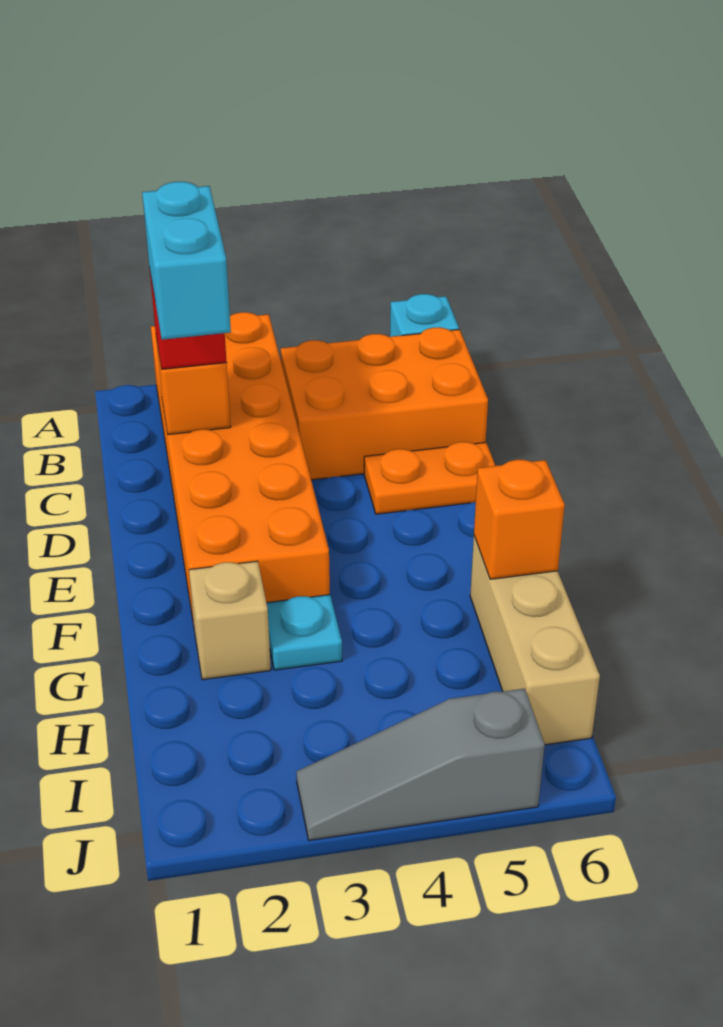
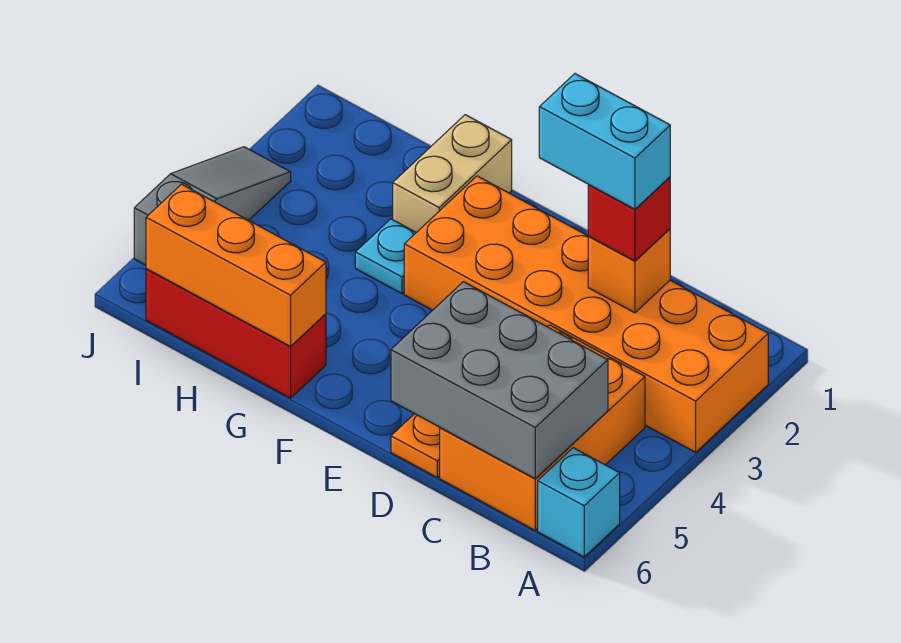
none -> grey 2x3 brick [391,282,608,479]
tan 1x1 brick [189,561,271,680] -> tan 1x2 brick [393,115,512,233]
tan 1x3 brick [470,536,600,745] -> red 1x3 brick [146,269,326,398]
orange 1x1 brick [474,460,565,579] -> orange 1x3 brick [146,184,326,346]

